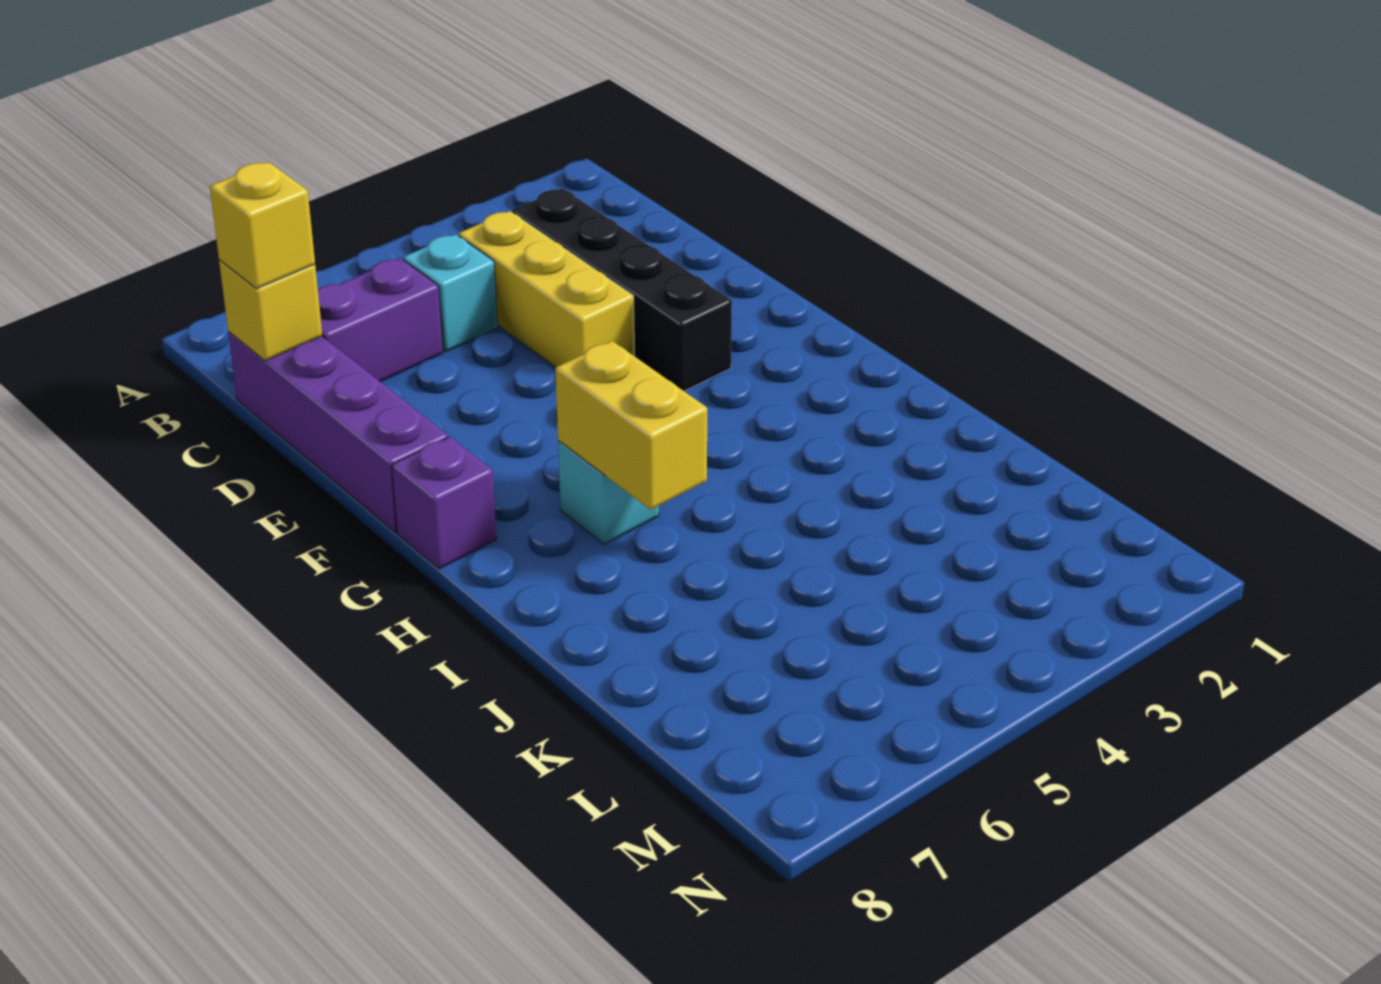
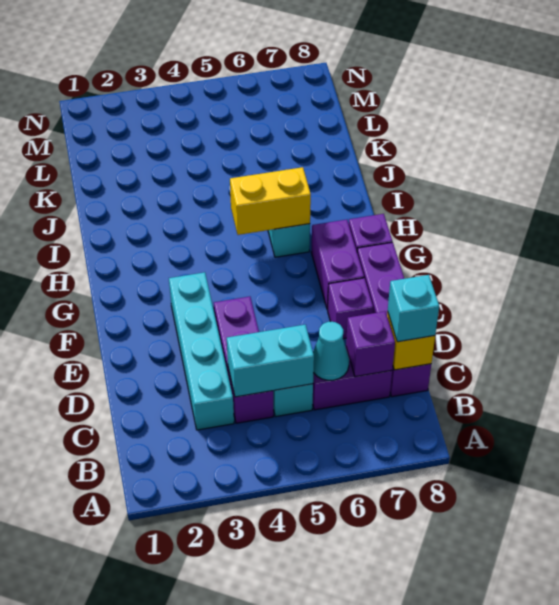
black 1x4 brick [512,189,732,391] -> cyan 1x4 brick [169,272,234,430]
yellow 1x3 brick [458,211,635,367] -> purple 1x3 brick [214,297,273,423]
none -> cyan 1x2 brick [227,325,314,397]
none -> cyan 1x1 cone [313,322,349,380]
none -> purple 1x1 brick [346,311,395,377]
yellow 1x1 brick [210,162,315,289] -> cyan 1x1 brick [388,275,439,342]
none -> purple 1x1 brick [328,278,373,339]
none -> purple 1x2 brick [311,220,364,310]
yellow 1x2 brick [555,341,707,510] -> yellow 1x2 brick turned to [230,167,311,235]

